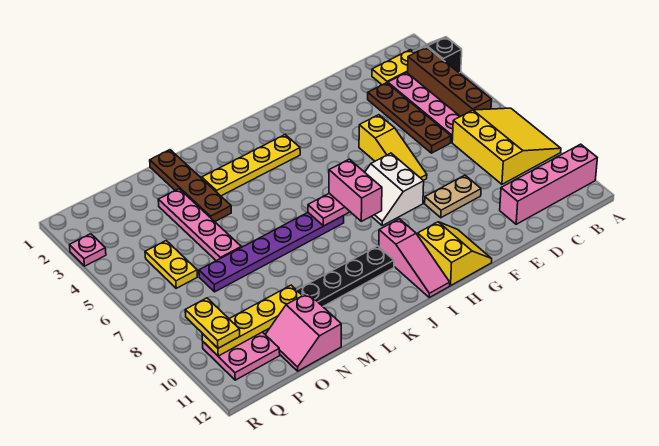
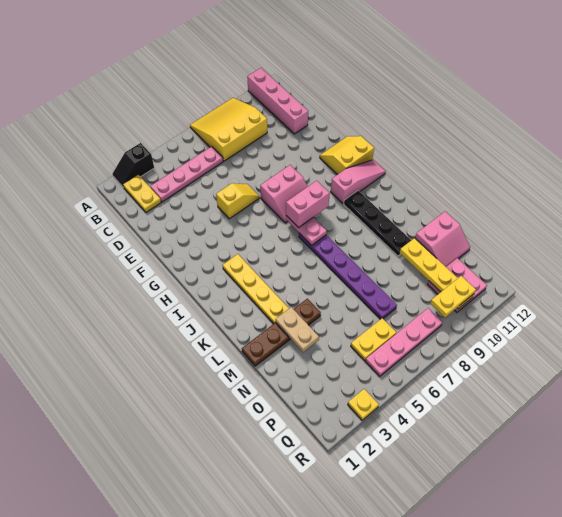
brown 1x4 brick [408,47,492,117] -> none
brown 1x4 plate [368,83,451,153] -> none
tan 1x2 plate [425,175,481,218] -> tan 1x2 plate moved to [275,307,319,352]
yellow 1x3 slope [359,115,427,180] -> yellow 1x2 slope [216,183,259,219]
white 2x2 slope [365,153,424,226] -> pink 2x2 slope [260,165,308,223]
pink 1x4 plate [158,189,241,261] -> pink 1x4 plate moved to [365,308,442,377]
pink 1x1 plate [70,234,106,266] -> yellow 1x1 plate [348,389,379,420]

